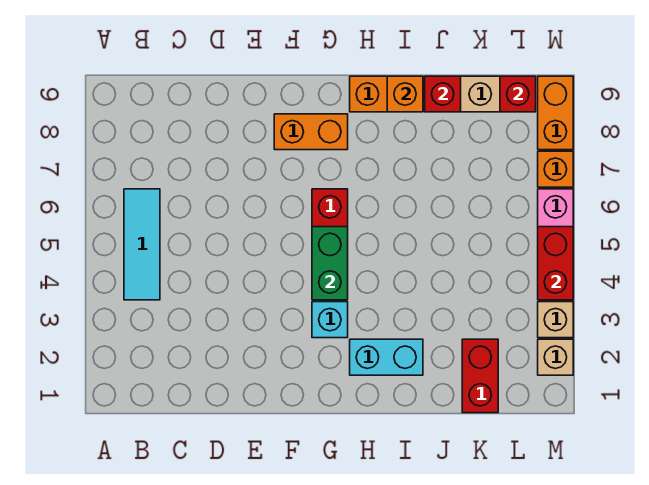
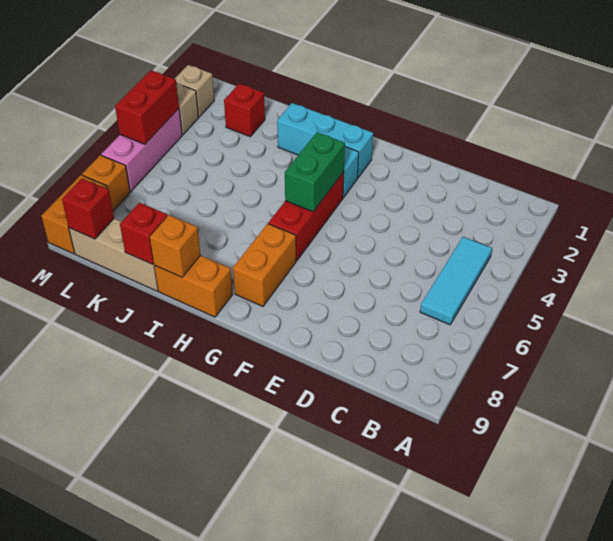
orange 1x2 brick [274,114,348,150] -> orange 1x2 brick turned to [233,224,296,306]
cyan 1x2 brick [350,339,423,375] -> cyan 1x3 brick [277,103,373,178]
red 1x2 brick [462,339,498,413] -> red 1x1 brick [224,84,265,137]

